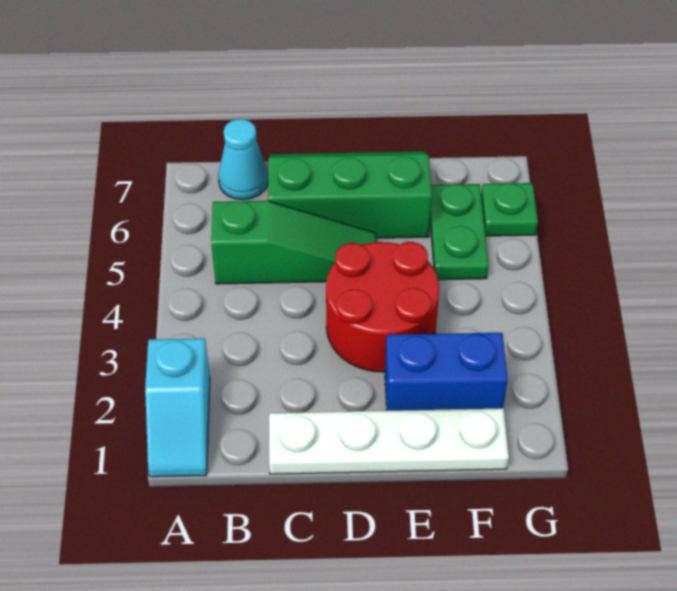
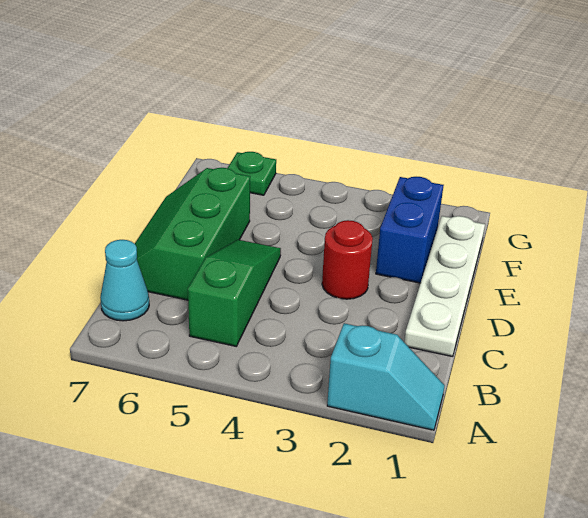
red 2x2 round brick [326,242,439,372] -> red 1x1 round brick [322,220,373,299]
green 1x2 plate [430,184,489,280] -> none

